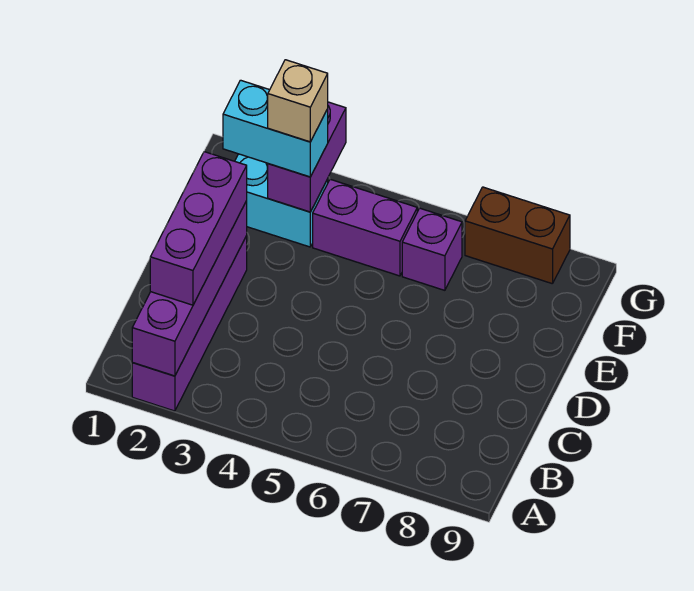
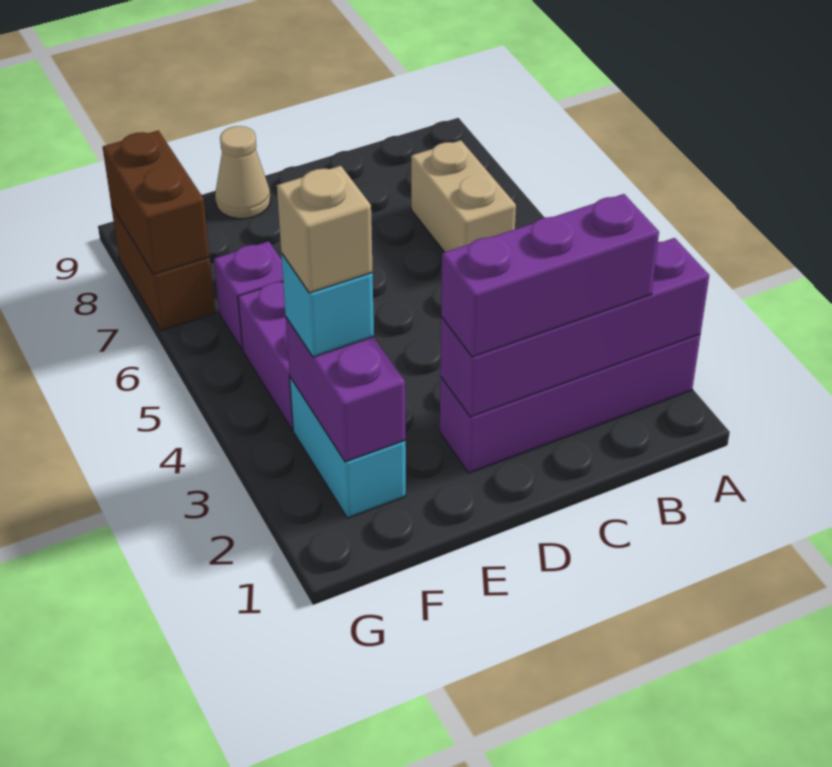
none -> tan 1x2 brick [411,140,516,252]
none -> tan 1x1 cone [215,126,270,219]
cyan 1x2 brick [223,80,328,177] -> cyan 1x1 brick [281,253,374,357]
purple 1x2 brick [268,102,346,212] -> purple 1x2 brick turned to [286,318,405,462]
none -> brown 1x2 brick [103,130,210,275]

